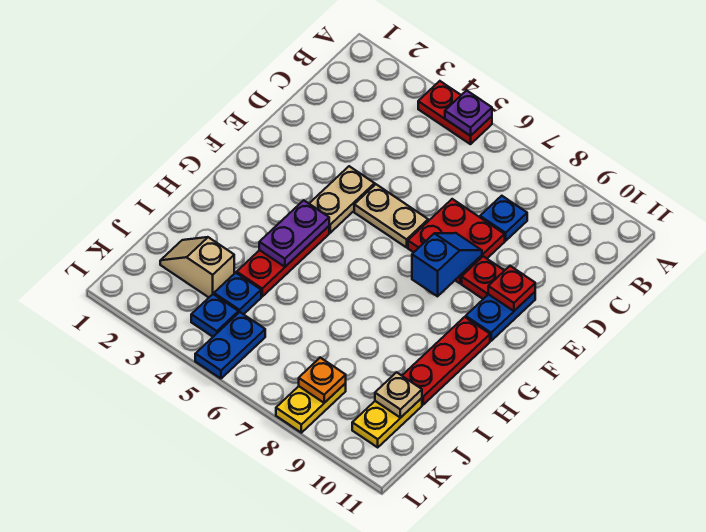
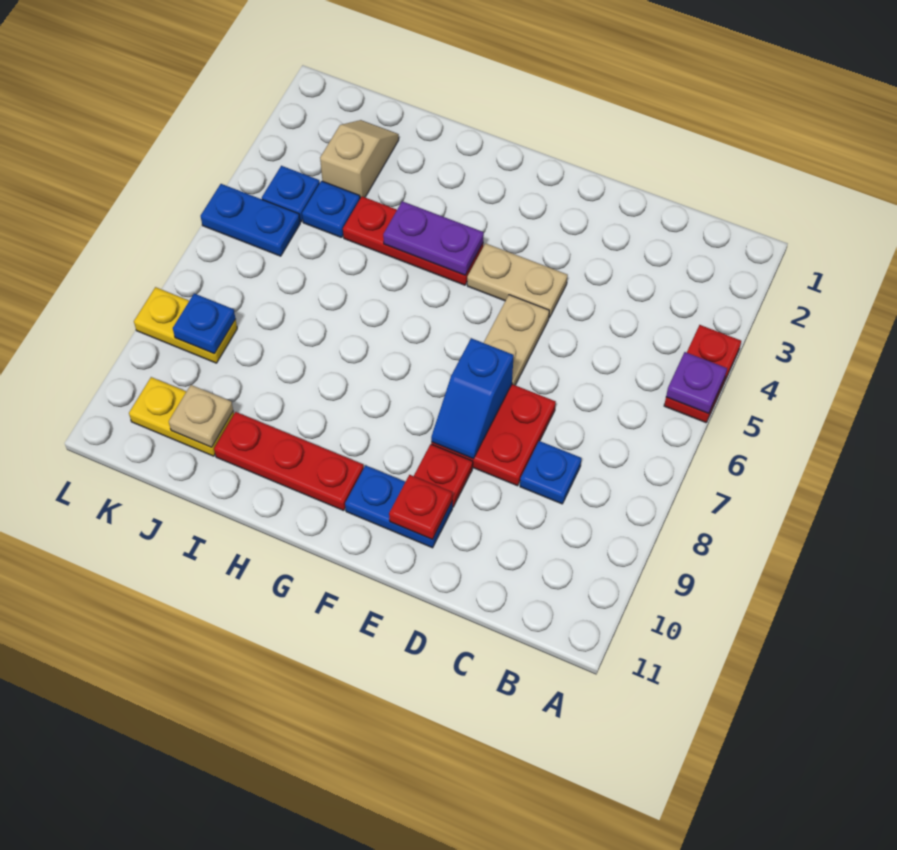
blue 1x2 slope [412,233,482,296] -> blue 1x2 slope turned to [431,338,514,459]
orange 1x1 plate [299,358,346,403] -> blue 1x1 plate [173,294,235,354]

